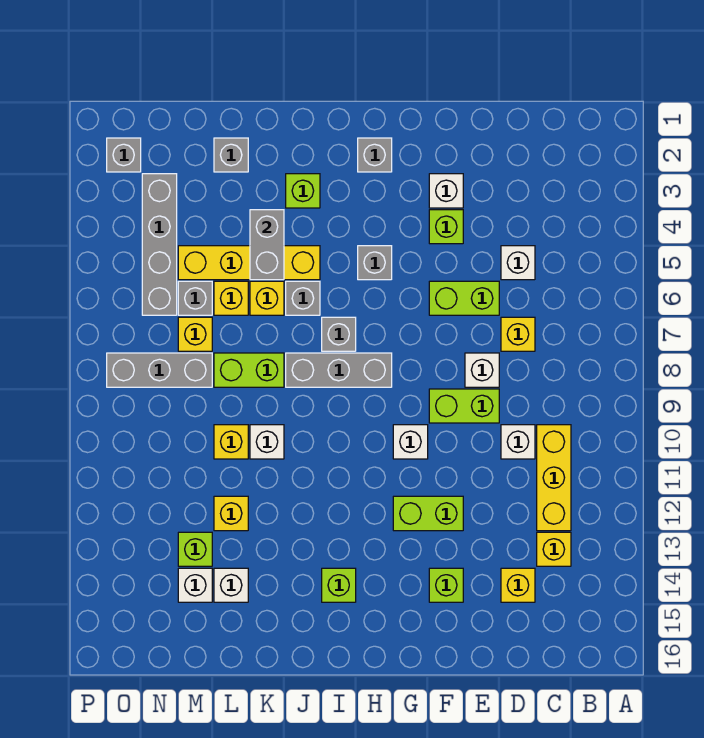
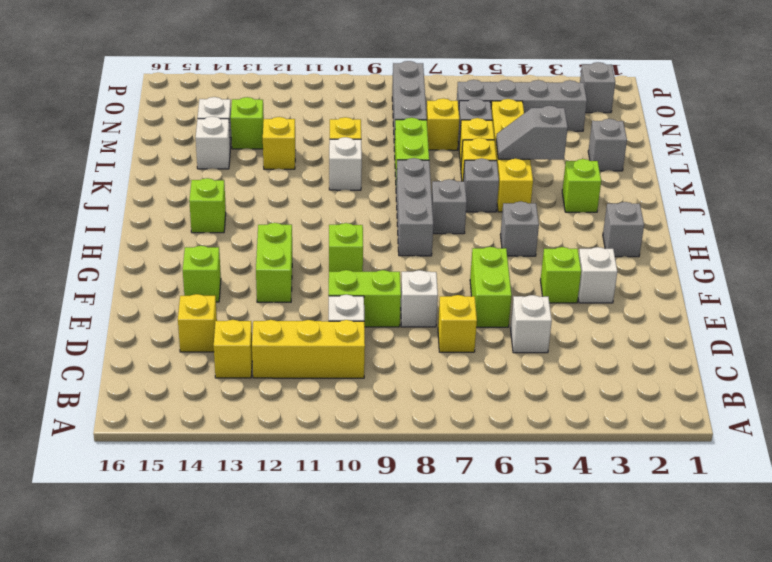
lime 1x2 brick [429,389,499,423] -> lime 1x2 brick turned to [329,270,401,327]
white 1x1 brick [393,425,428,459] -> lime 1x1 brick [329,223,363,272]
grey 1x2 brick [250,210,284,280] -> grey 1x2 slope [496,106,568,160]

